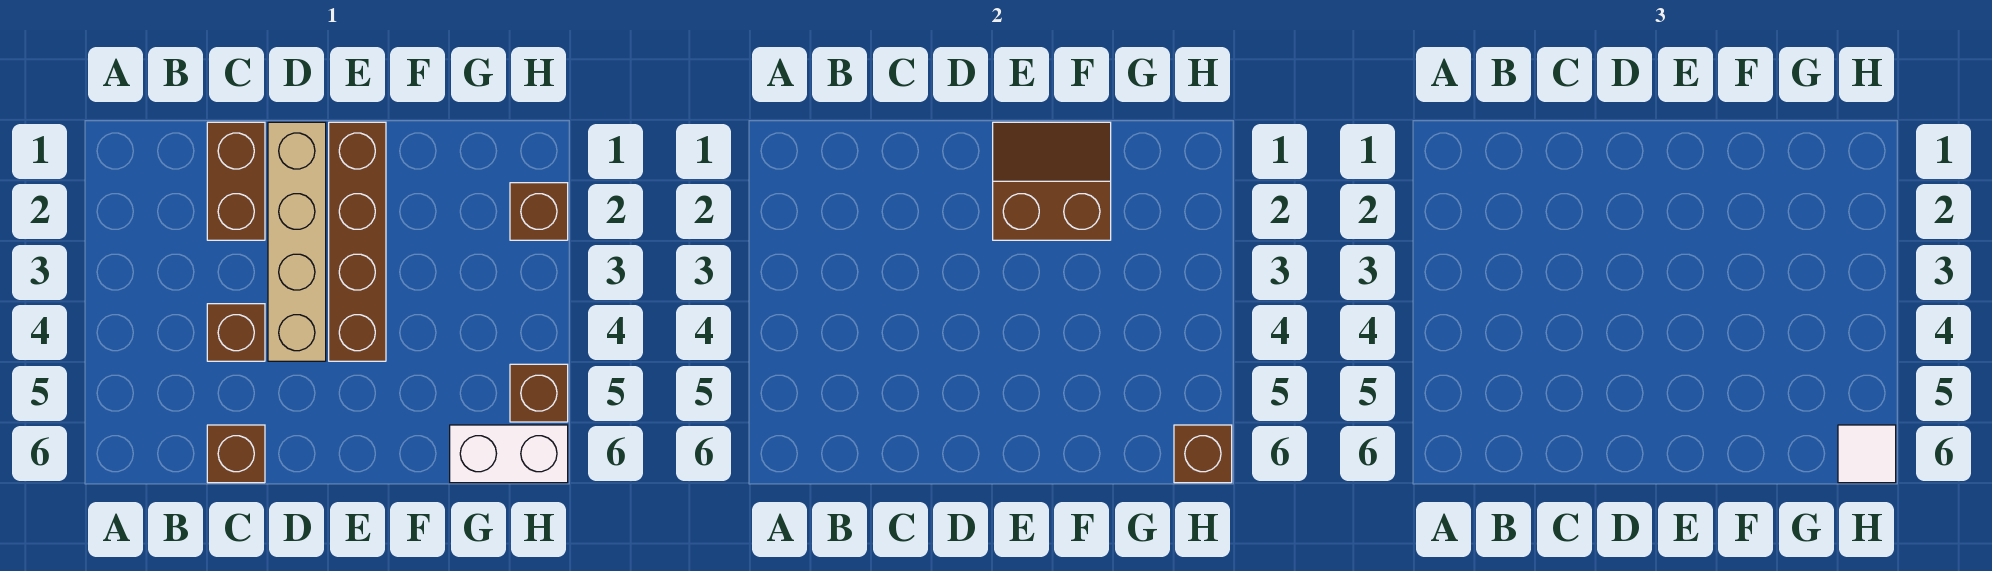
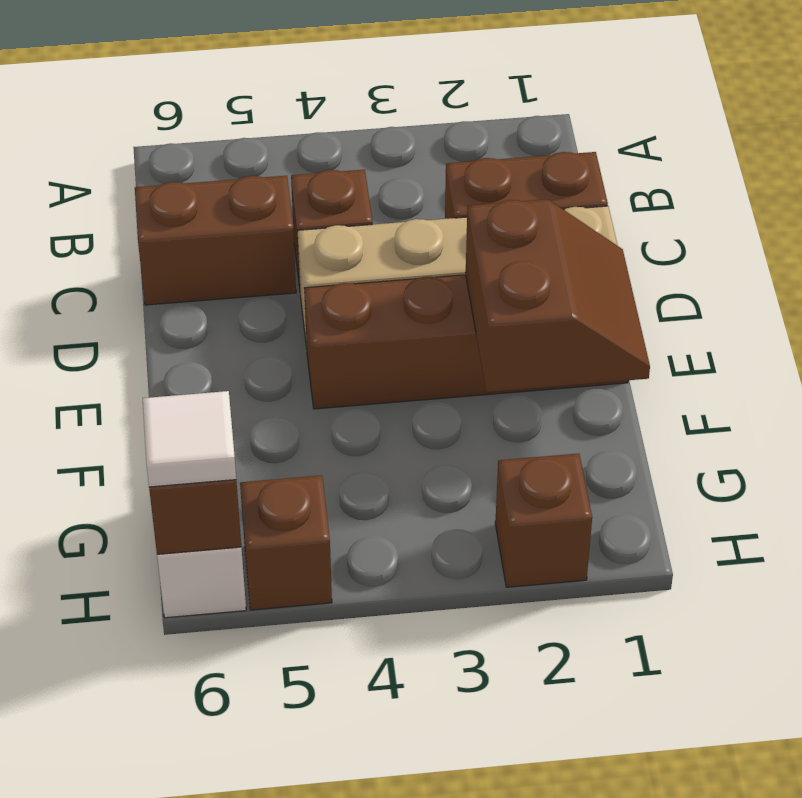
brown 1x1 brick [207,425,265,483] -> brown 1x2 brick [135,176,296,305]

